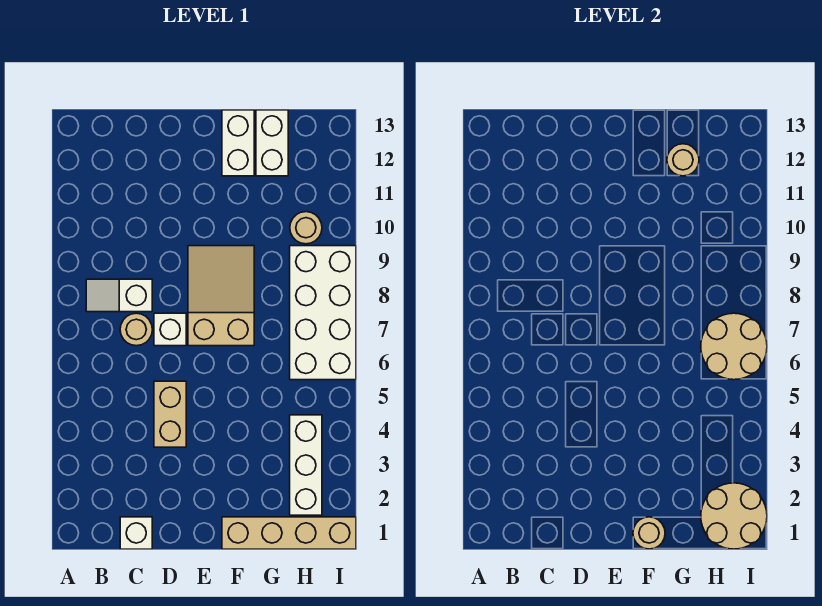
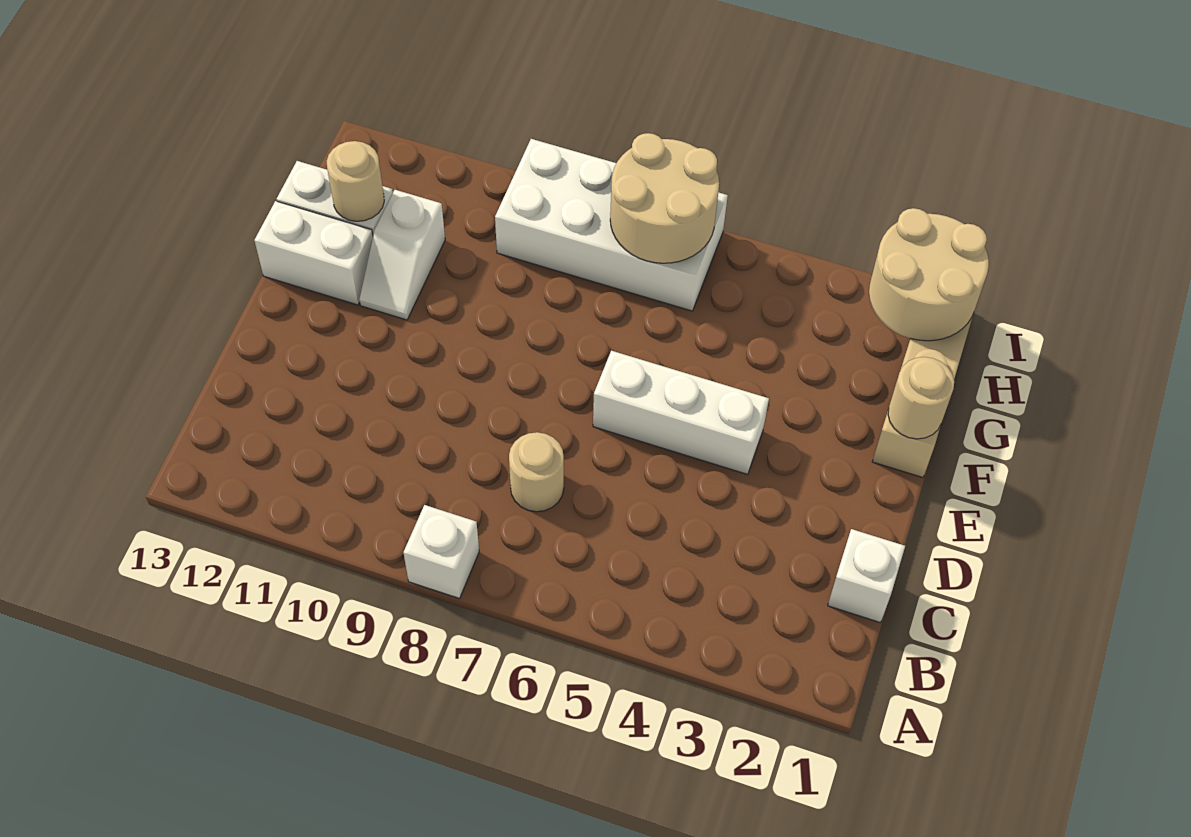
white 1x2 slope [86,279,152,312] -> white 1x2 slope moved to [359,190,445,320]
tan 1x2 brick [154,381,186,447] -> none
white 1x1 brick [154,313,186,346] -> white 1x1 brick moved to [403,505,479,598]
tan 2x3 slope [188,246,254,346] -> none
white 1x3 brick [290,415,322,515] -> white 1x3 brick moved to [593,351,769,475]
tan 1x1 round brick [290,212,322,244] -> none

